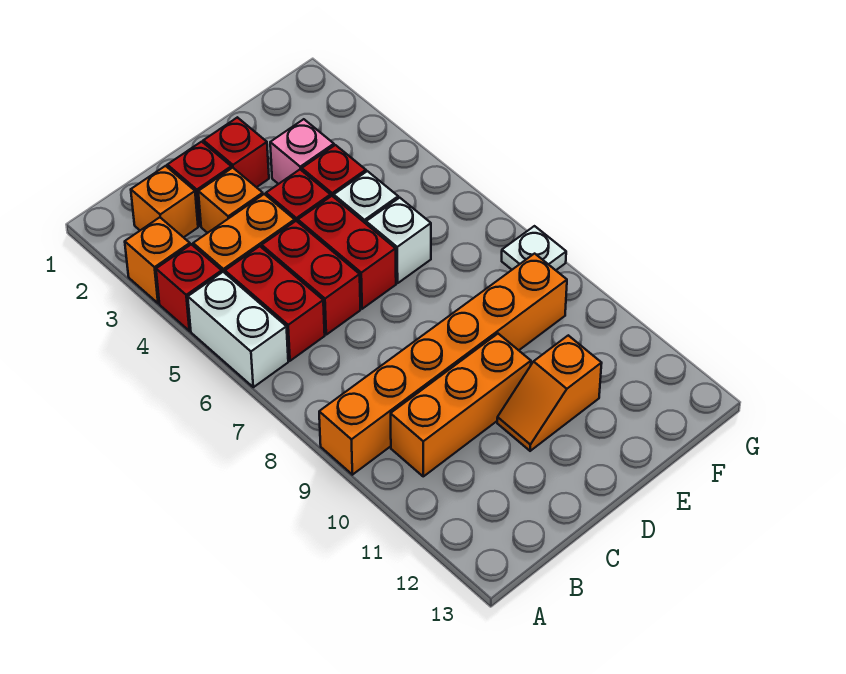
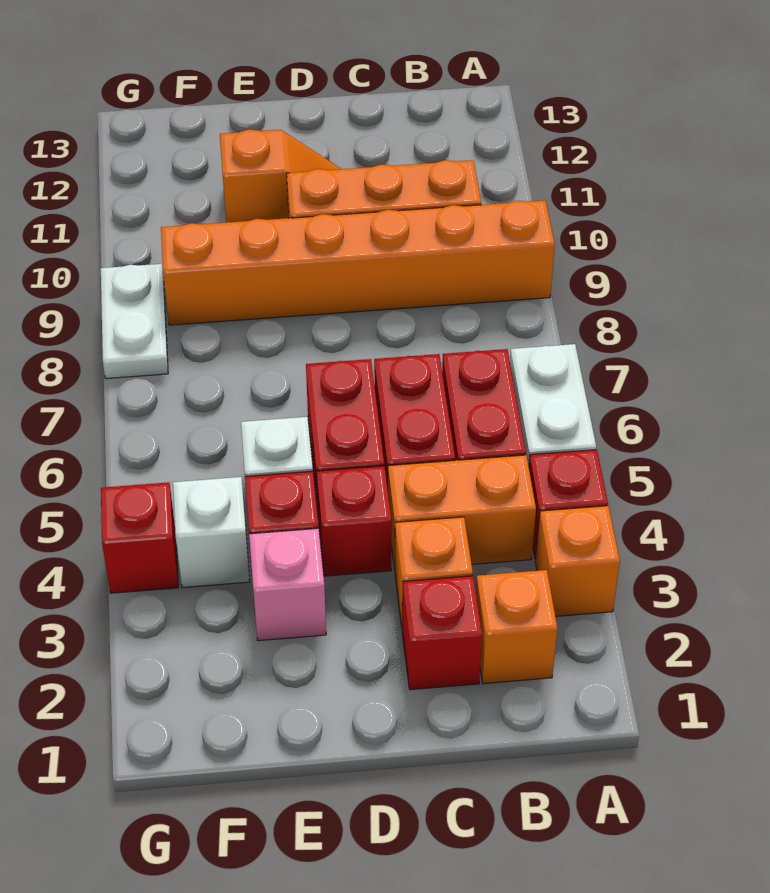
red 1x1 brick [203,117,269,187] -> red 1x1 brick moved to [101,482,178,593]
white 1x1 brick [366,198,431,283] -> white 1x1 brick moved to [173,477,250,588]
white 1x1 plate [502,226,566,270] -> white 1x2 plate [101,264,168,379]

